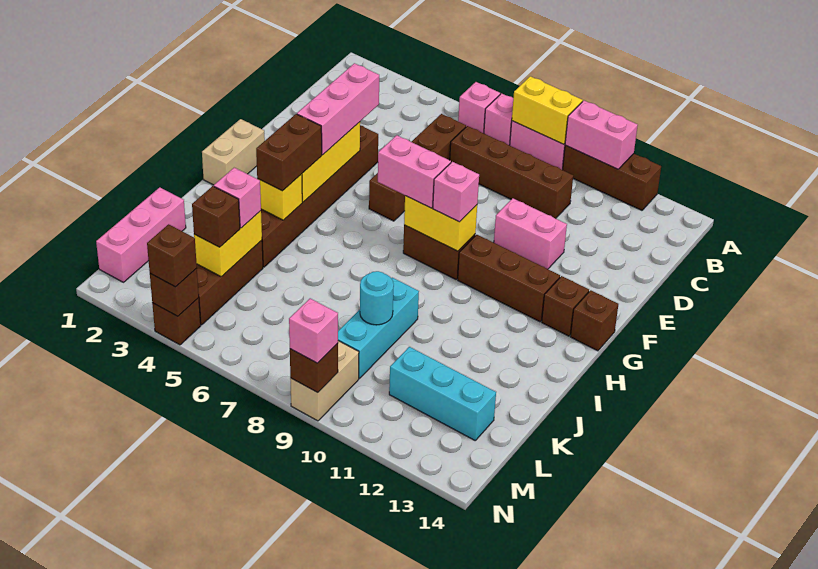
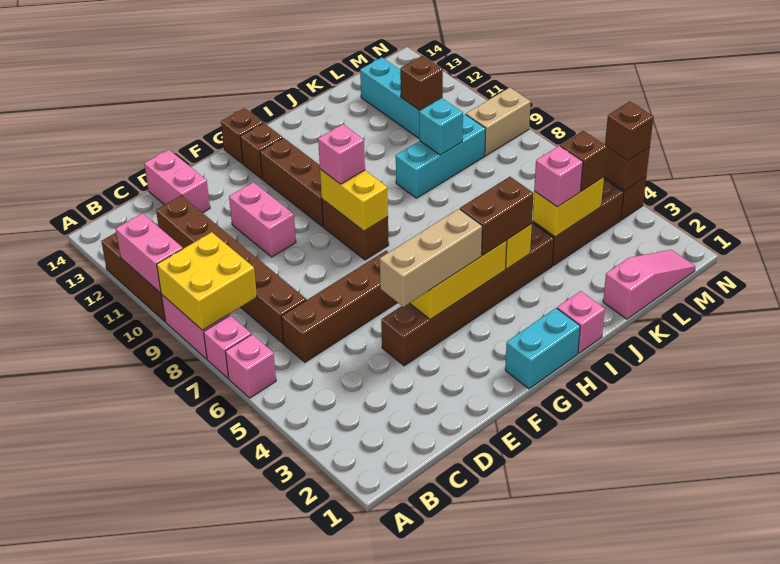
yellow 1x2 brick [512,76,583,144] -> yellow 2x2 brick [157,232,257,330]
brown 1x4 brick [450,126,573,219] -> brown 1x6 brick [156,196,306,343]
pink 1x3 brick [297,63,379,155] -> tan 1x3 brick [380,209,482,307]
tan 1x2 brick [202,119,265,185] -> cyan 1x2 brick [505,308,580,389]
pink 1x2 brick [378,135,451,208] -> pink 1x2 brick moved to [144,150,210,213]
pink 1x3 brick [96,187,186,282] -> pink 1x3 slope [603,250,695,319]
cyan 1x1 round brick [360,271,394,325] -> cyan 1x1 brick [419,98,463,155]
brown 1x1 brick [290,343,338,392] -> brown 1x1 brick moved to [400,56,443,110]
pink 1x1 brick [289,298,338,363] -> pink 1x1 brick moved to [557,291,605,353]

